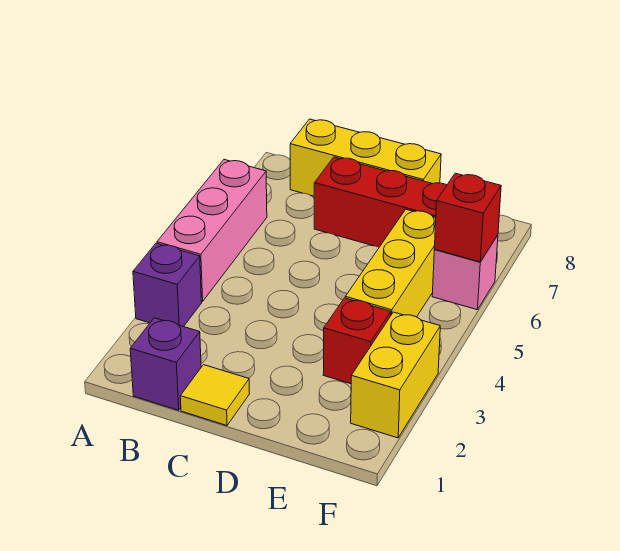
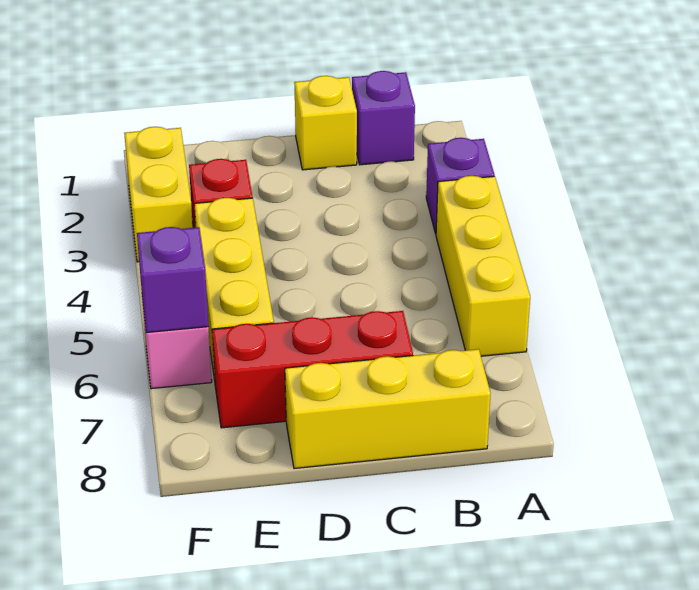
pink 1x3 brick [157,160,267,301] -> yellow 1x3 brick [436,176,530,356]
yellow 1x1 tile [180,365,249,425] -> yellow 1x1 brick [294,76,357,170]
red 1x1 brick [434,173,501,262] -> purple 1x1 brick [137,227,208,333]

